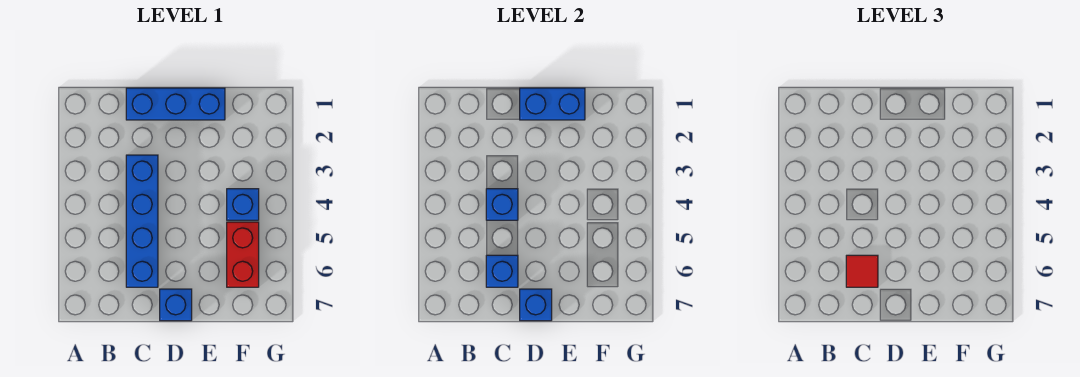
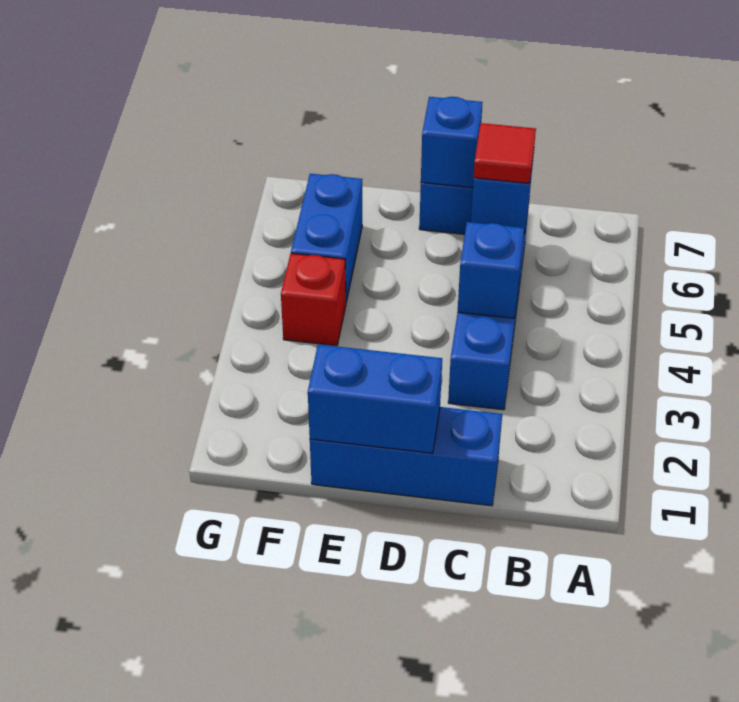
blue 1x1 brick [227,189,259,220] -> red 1x1 brick [281,253,346,346]
red 1x2 brick [227,222,259,287] -> blue 1x2 brick [291,174,362,302]

